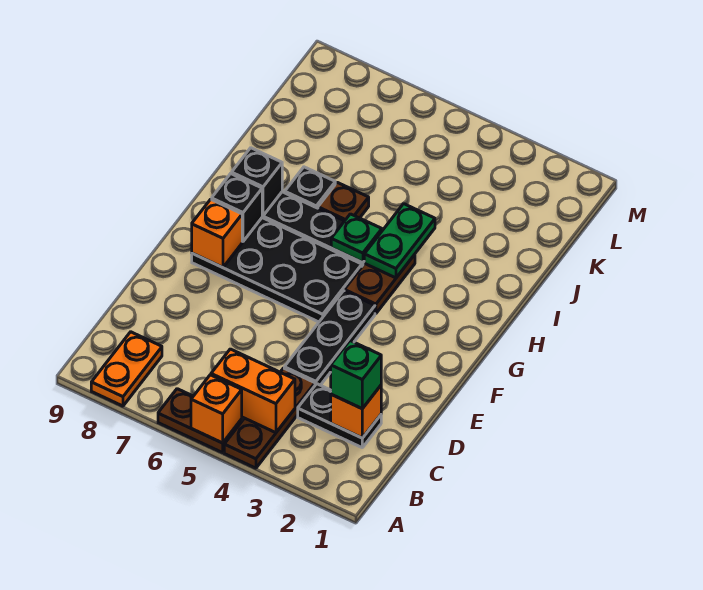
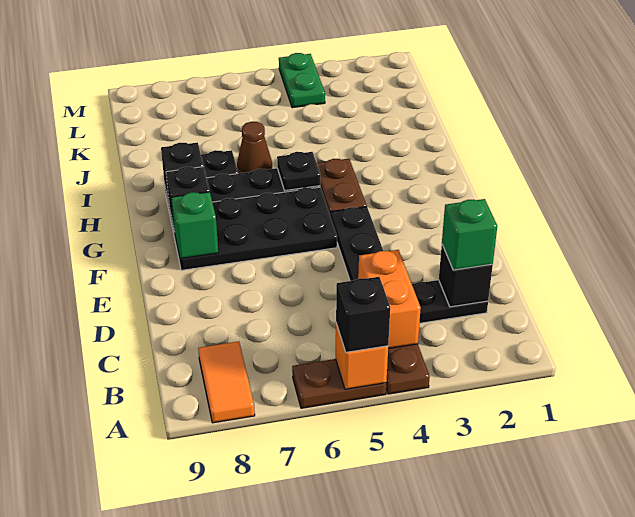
none -> black 1x1 brick [336,277,390,352]
orange 1x2 plate [91,332,162,406] -> orange 1x2 tile [198,342,255,423]
orange 1x2 brick [211,349,295,433] -> orange 1x2 brick turned to [358,250,421,349]
orange 1x1 brick [331,386,381,438] -> black 1x1 brick [439,245,493,307]
orange 1x1 brick [192,199,242,267] -> green 1x1 brick [171,192,218,259]
green 1x2 plate [364,204,435,278] -> green 1x2 plate moved to [279,53,325,108]
green 1x1 plate [331,214,382,263] -> black 1x1 plate [277,152,320,190]
brown 1x1 plate [318,182,369,221] -> brown 1x1 cone [237,122,272,173]

